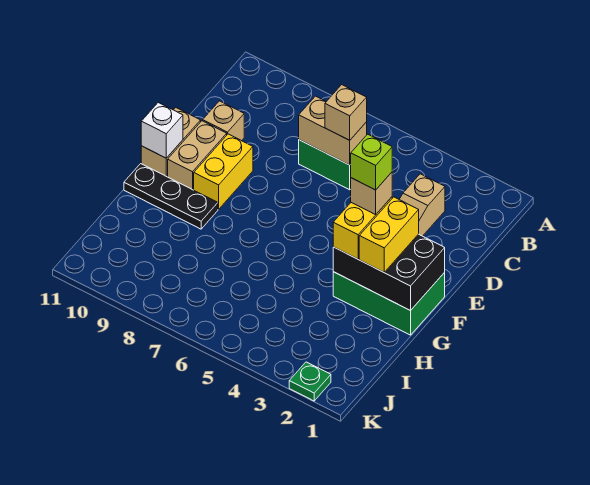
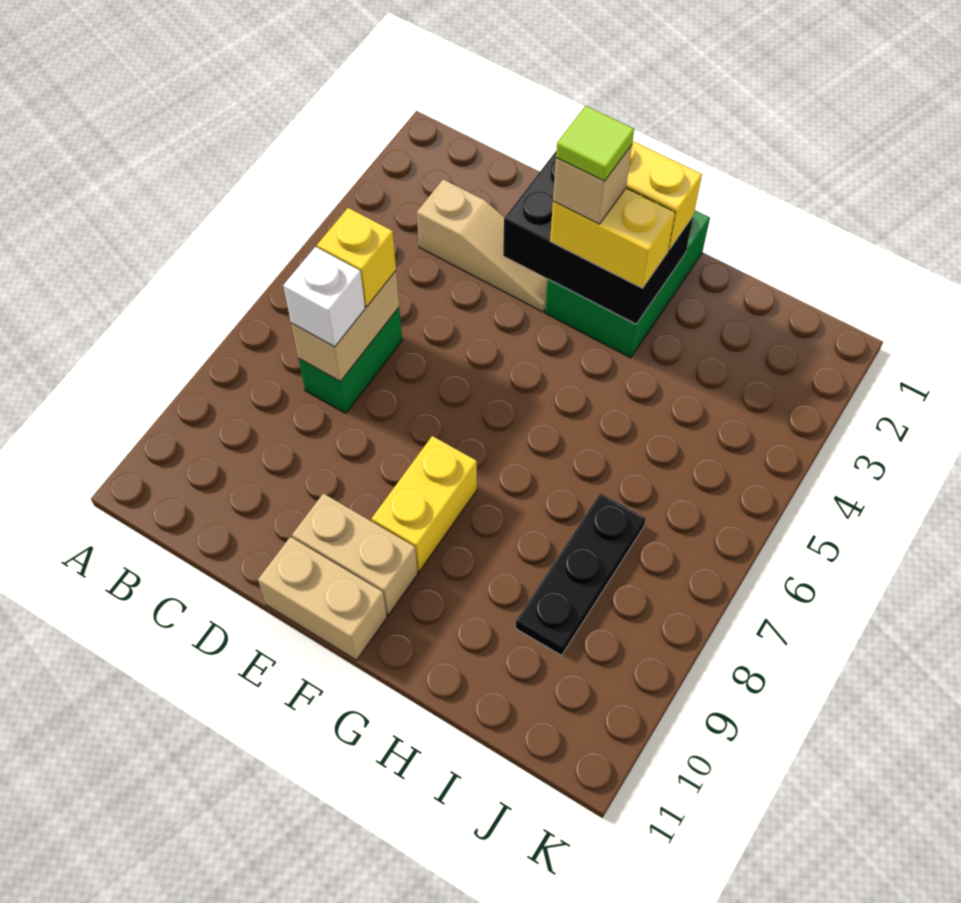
tan 1x1 brick [325,85,367,140] -> yellow 1x1 brick [317,208,396,307]
tan 1x1 brick [203,101,244,141] -> none
yellow 1x2 brick [194,134,253,209] -> yellow 1x2 brick turned to [372,436,477,572]
black 2x3 brick [333,234,445,311] -> black 2x3 brick turned to [503,152,693,324]
lime 1x1 brick [351,134,392,190] -> lime 1x1 tile [556,106,634,181]
white 1x1 brick [141,103,183,158] -> white 1x1 brick moved to [283,247,365,347]
black 1x3 plate [124,164,218,229] -> black 1x3 plate moved to [516,493,646,655]
green 1x1 plate [289,362,331,401] -> none

